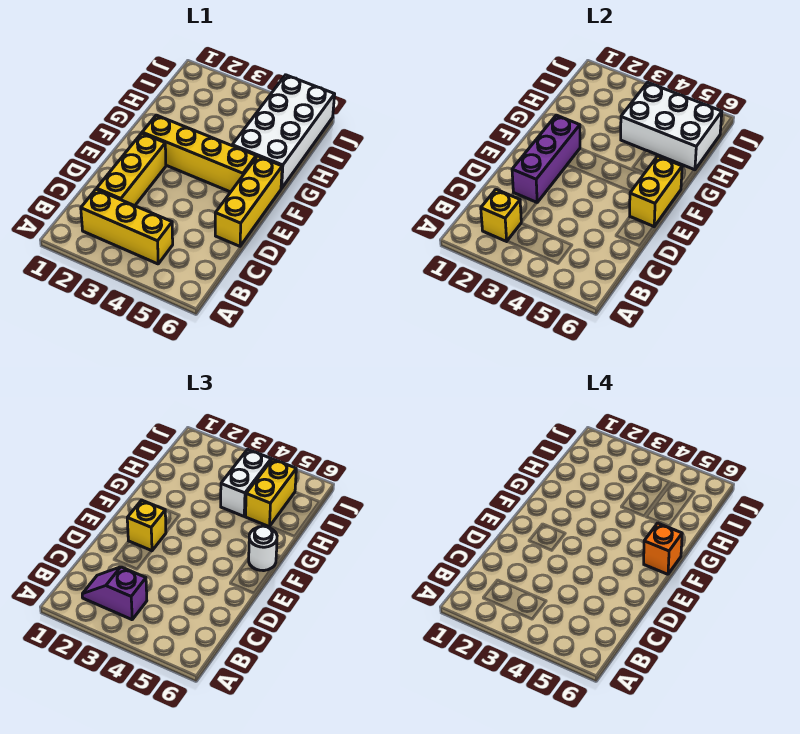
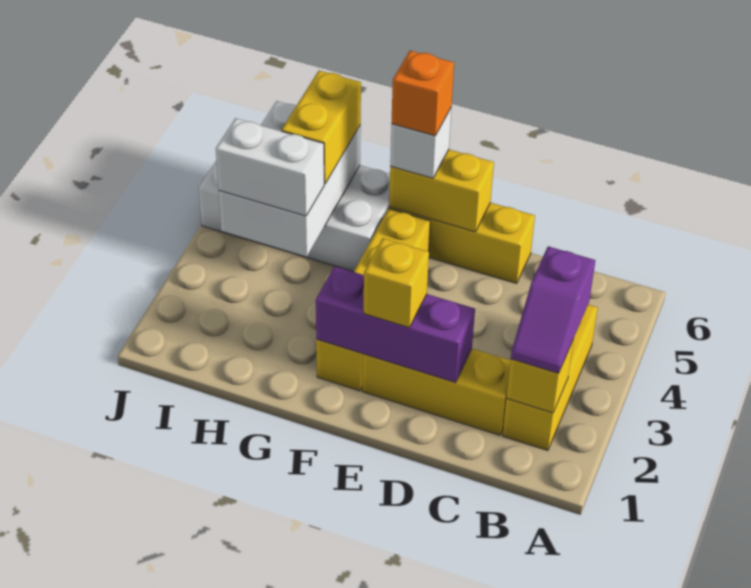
white 1x1 round brick [249,526,277,571] -> white 1x1 brick [390,108,451,178]
yellow 1x2 brick [246,459,296,527] -> yellow 1x2 brick turned to [281,71,361,184]

